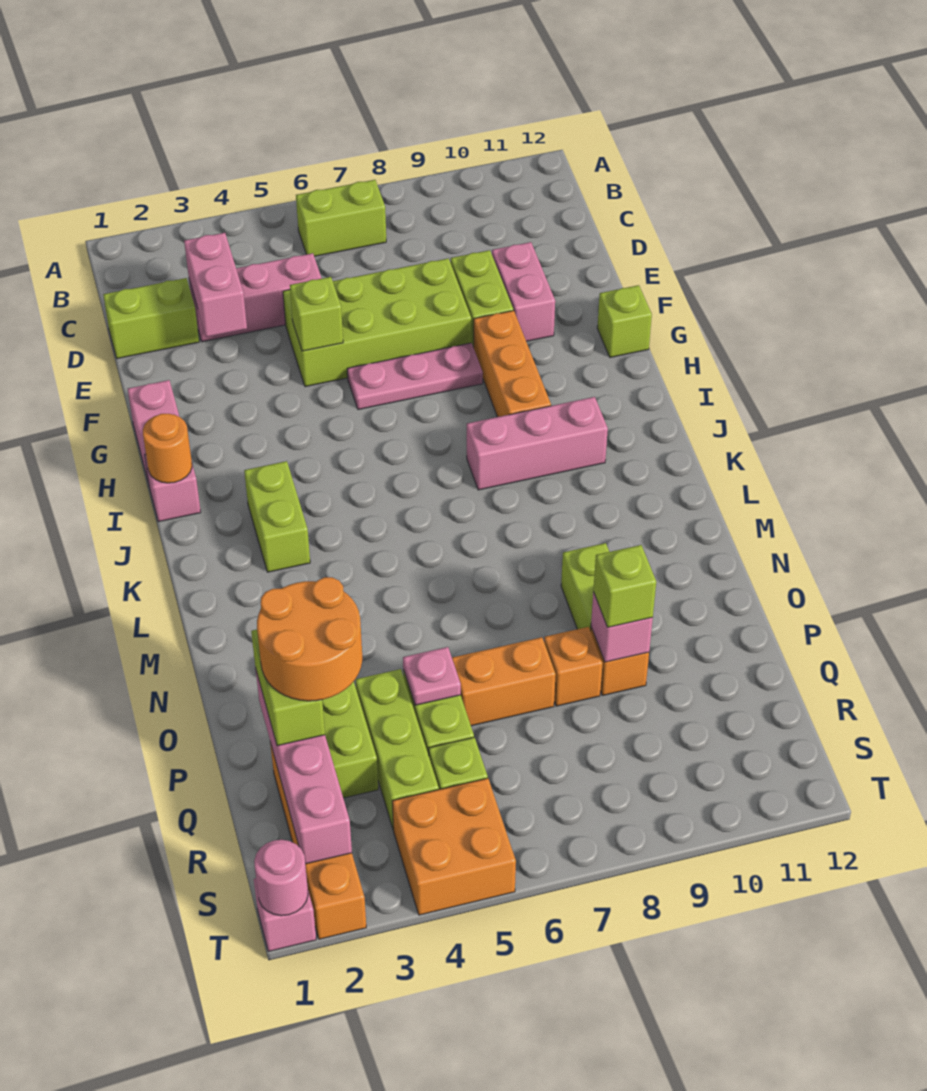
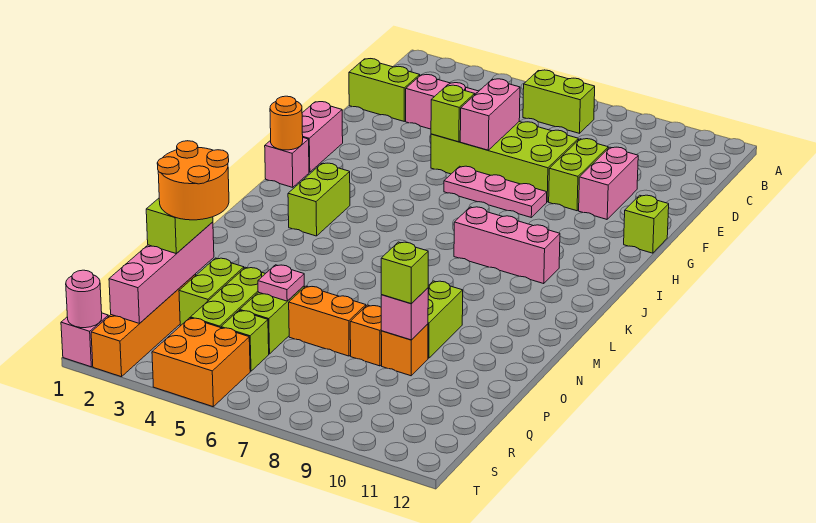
pink 1x2 brick [184,233,247,337] -> pink 1x2 brick moved to [460,79,520,150]
orange 1x3 brick [474,310,551,417] -> none

